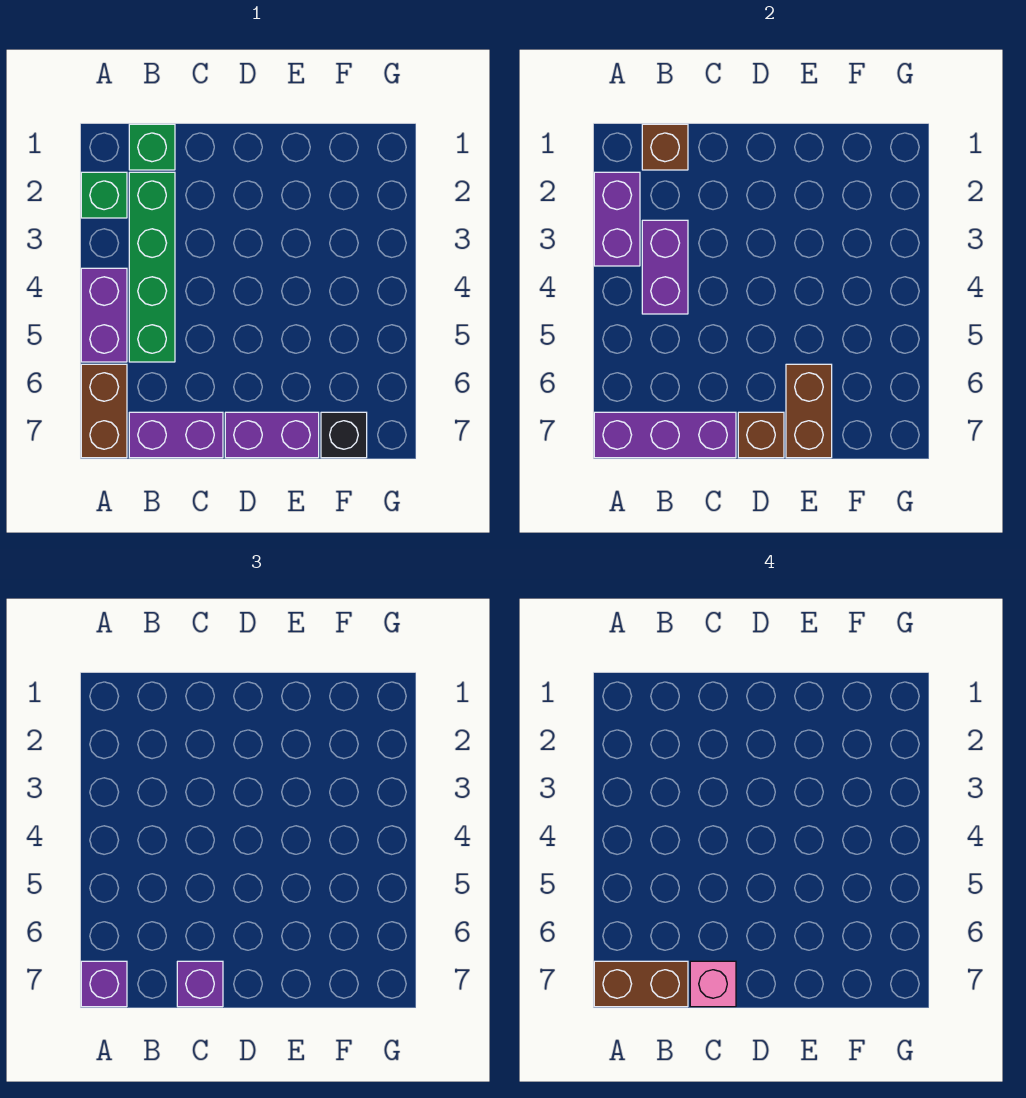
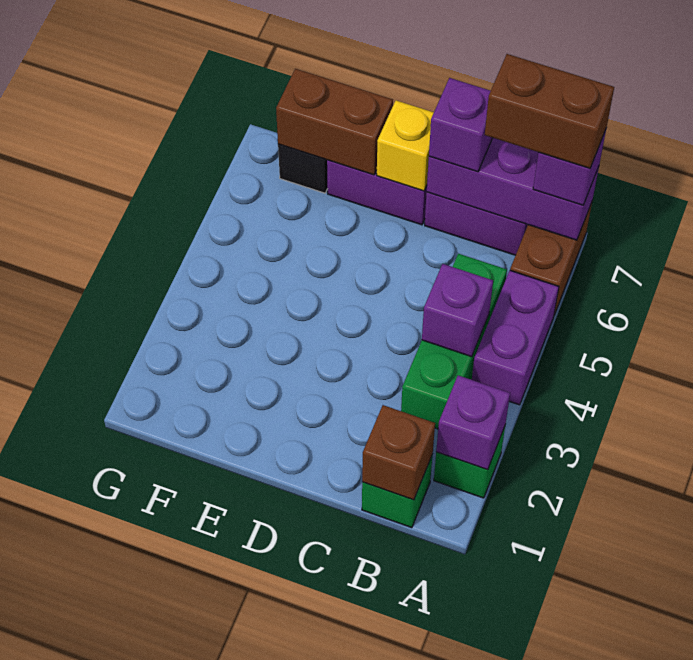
purple 1x2 brick [594,172,640,266] -> purple 1x1 brick [436,375,510,470]
green 1x4 brick [129,172,175,362] -> green 1x3 brick [401,254,507,429]
purple 1x2 brick [642,220,688,314] -> purple 1x1 brick [422,264,493,357]
pink 1x1 brick [690,961,736,1007] -> none
brown 1x1 brick [738,412,784,458] -> yellow 1x1 brick [377,100,434,191]
brown 1x2 brick [786,364,832,458] -> brown 1x2 brick turned to [276,69,393,175]

